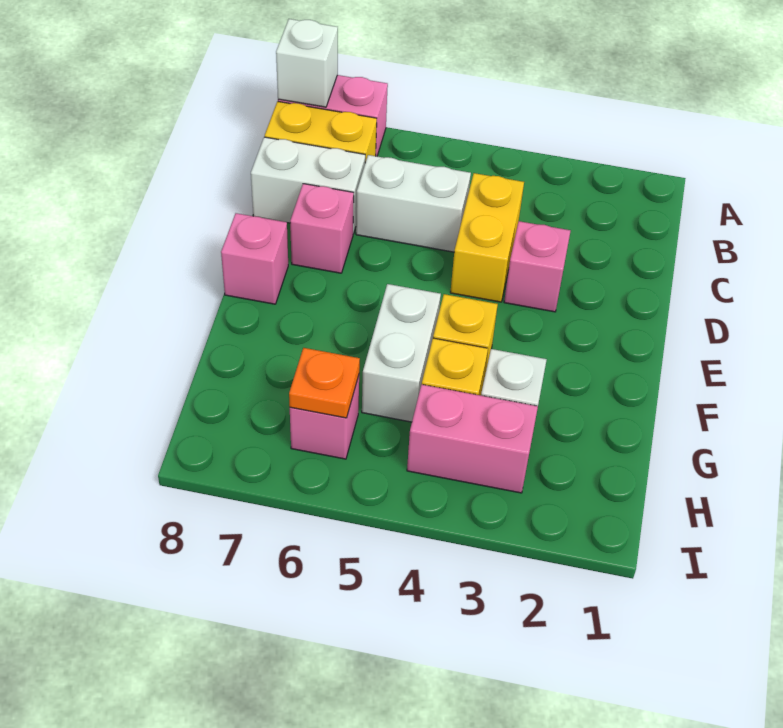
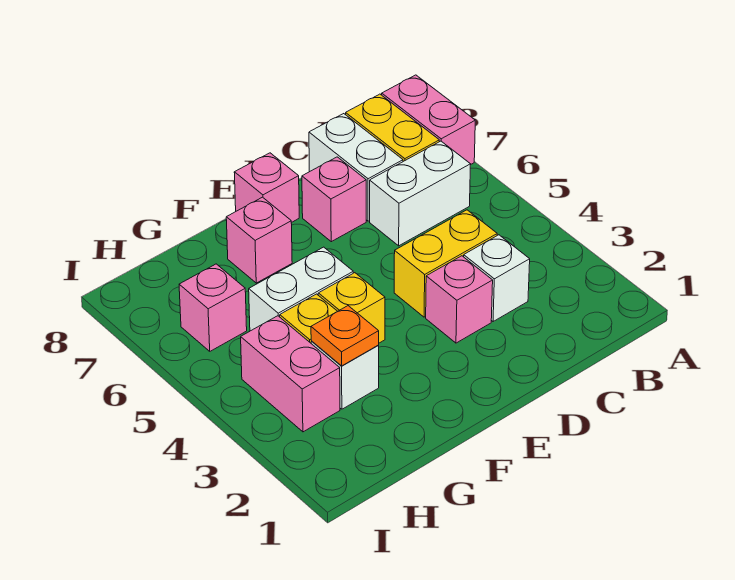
white 1x1 brick [276,19,338,107] -> white 1x1 brick moved to [464,235,530,322]
white 1x2 brick [356,155,471,252] -> white 1x2 brick turned to [370,141,471,246]
none -> pink 1x1 brick [226,197,292,283]
orange 1x1 plate [289,348,360,418] -> orange 1x1 plate moved to [311,306,379,366]

